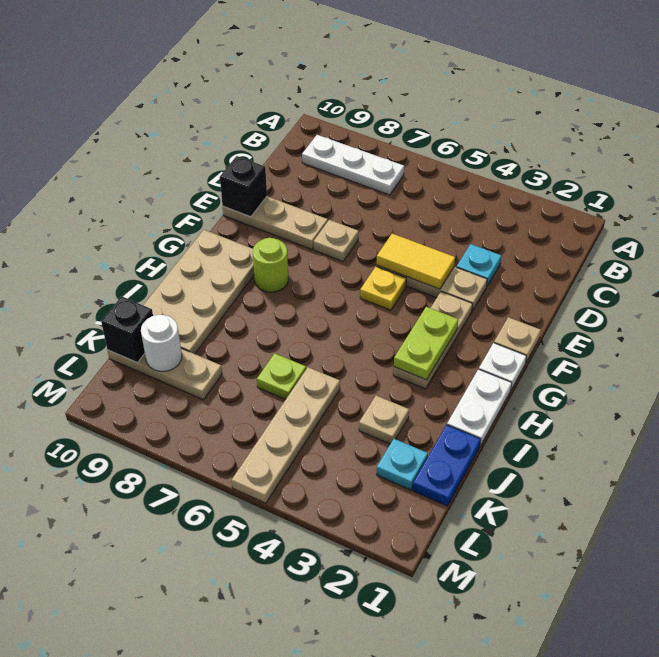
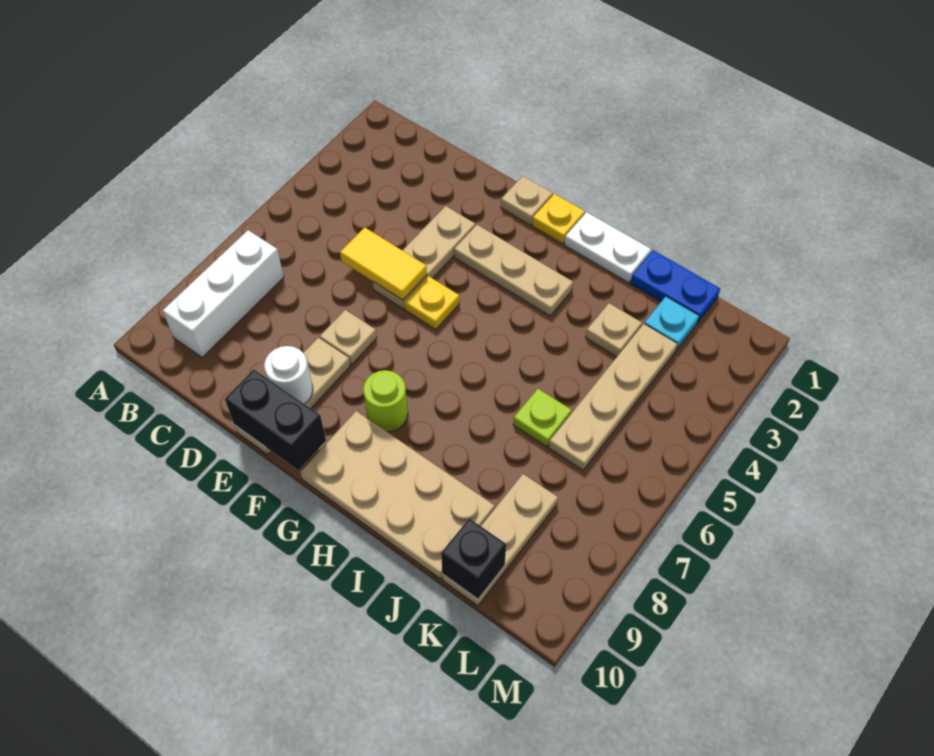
white 1x3 plate [302,135,404,195] -> white 1x3 brick [163,230,284,358]
cyan 1x1 plate [457,244,501,287] -> none
yellow 1x2 tile [377,234,455,289] -> yellow 1x2 tile turned to [340,227,427,300]
black 1x1 brick [220,156,267,217] -> black 1x2 brick [225,369,326,470]
white 1x1 plate [479,343,526,389] -> yellow 1x1 plate [532,194,585,244]
lime 1x2 plate [394,307,458,380] -> none
tan 1x4 plate [232,367,340,503] -> tan 1x4 plate turned to [549,324,677,470]
white 1x1 round brick [141,315,182,371] -> white 1x1 round brick moved to [264,346,313,404]

